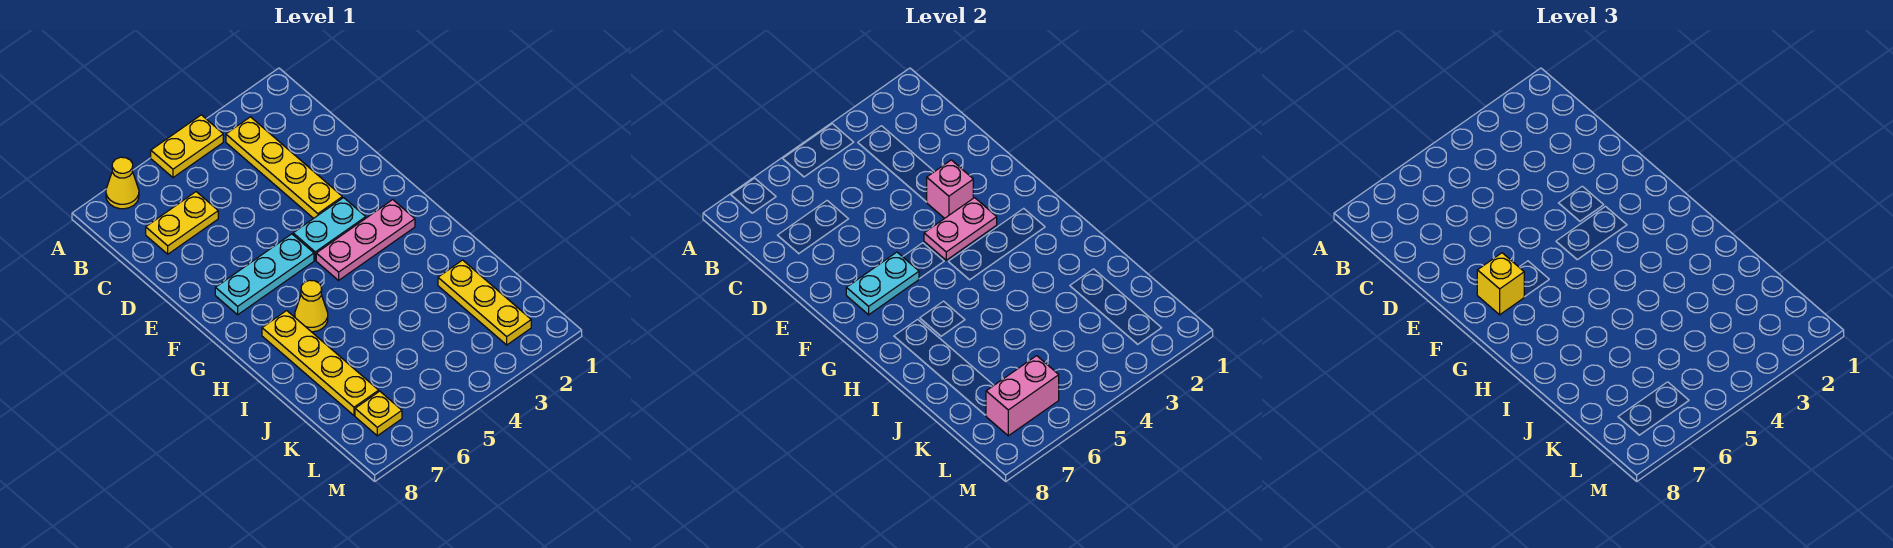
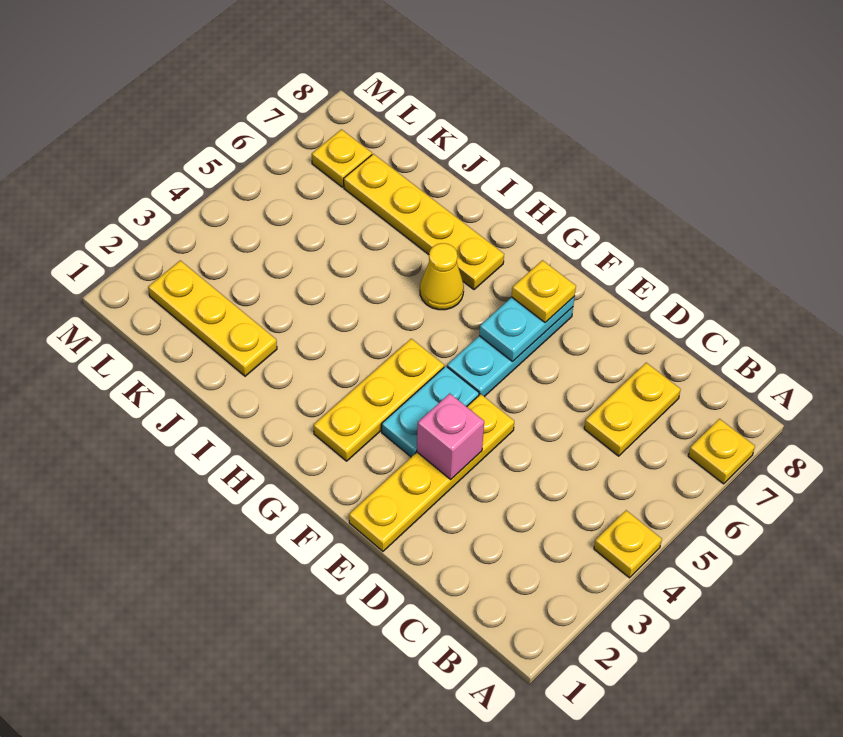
yellow 1x2 plate [151,115,223,177] -> yellow 1x1 plate [594,510,662,578]
yellow 1x1 cone [106,157,139,209] -> yellow 1x1 plate [688,419,755,484]
yellow 1x4 plate [226,117,342,218] -> yellow 1x4 plate turned to [349,394,514,551]
pink 1x2 plate [924,198,997,260] -> none
yellow 1x1 brick [1477,253,1524,315] -> yellow 1x1 plate [512,260,576,322]
pink 1x3 plate [316,200,415,280] -> yellow 1x3 plate [314,339,444,461]
pink 1x2 brick [986,356,1059,436] -> none

